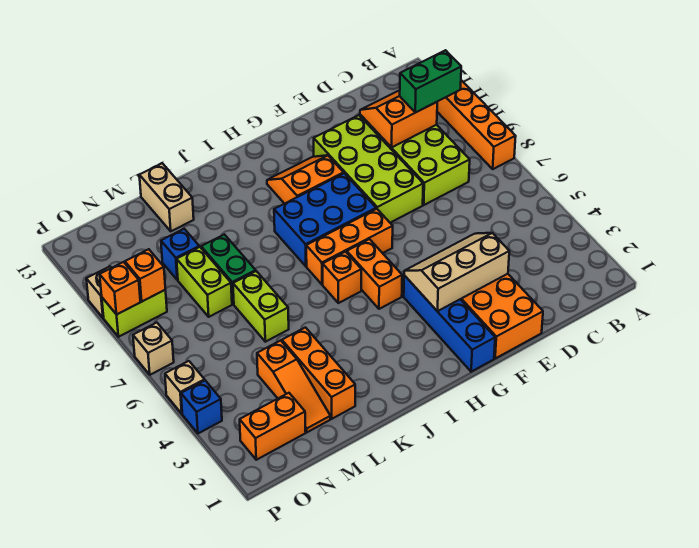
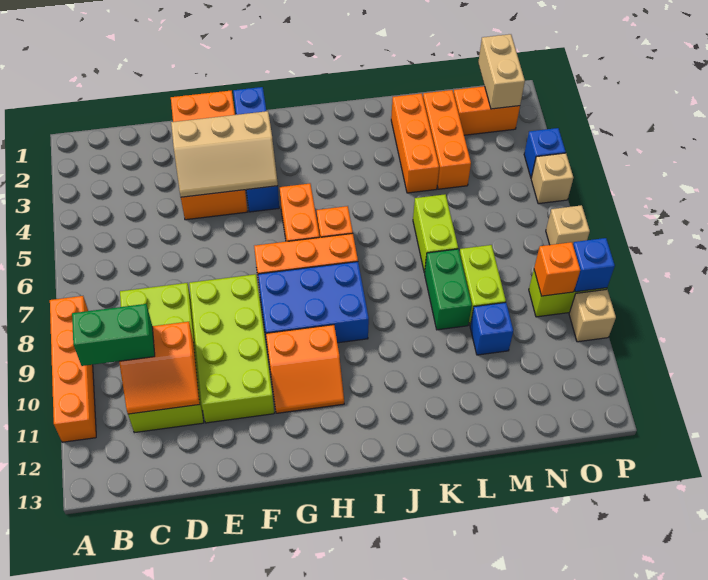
tan 1x2 brick [139,163,194,231] -> tan 1x2 brick moved to [478,34,525,109]
orange 1x3 slope [257,340,330,432] -> orange 1x3 brick [423,90,471,189]
orange 1x1 brick [100,262,140,315] -> blue 1x1 brick [573,238,615,292]

